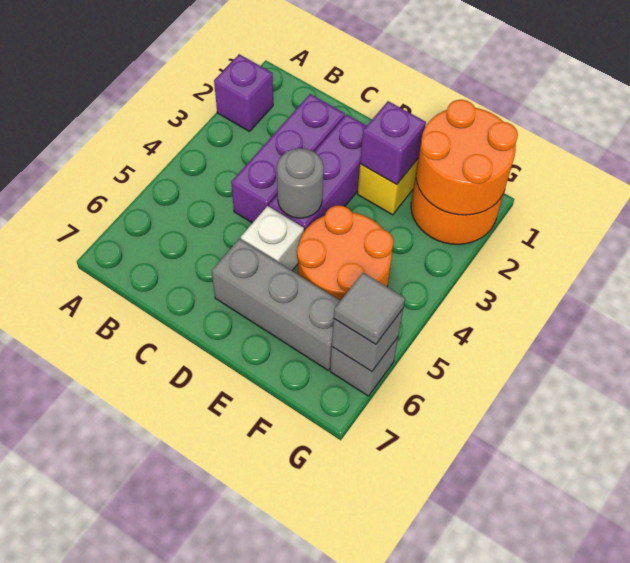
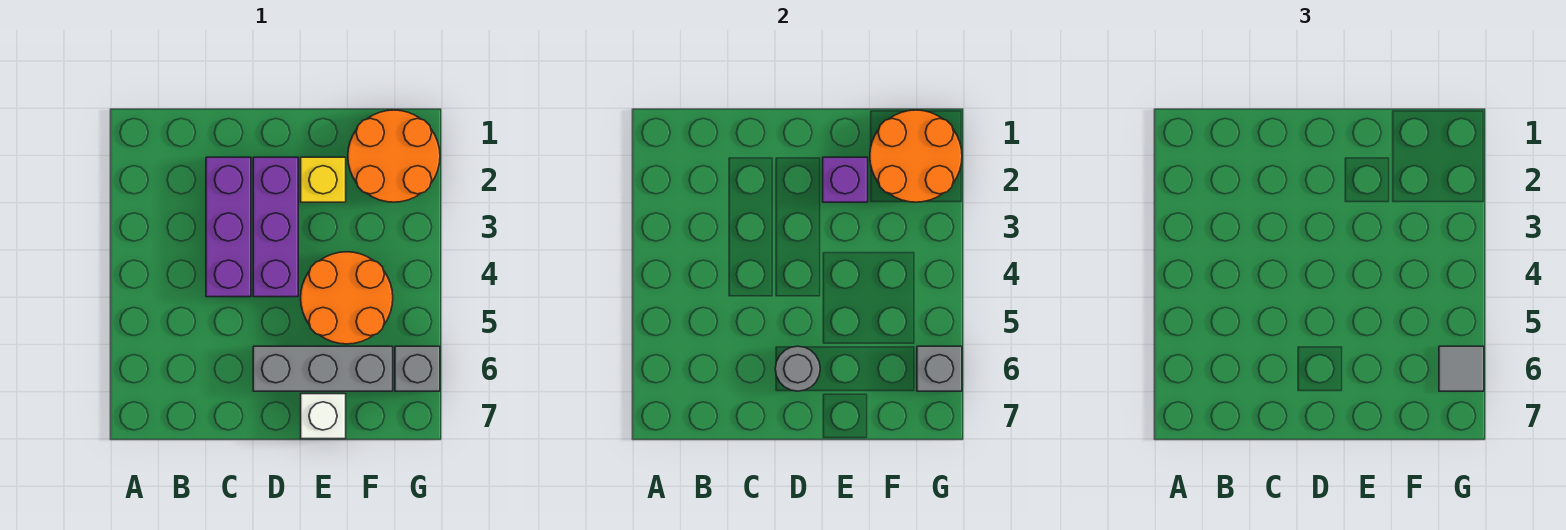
purple 1x1 brick [214,54,273,132] -> none
grey 1x1 round brick [277,148,324,218] -> grey 1x1 round brick moved to [775,346,820,391]
white 1x1 brick [241,206,304,271] -> white 1x1 brick moved to [301,394,346,439]

